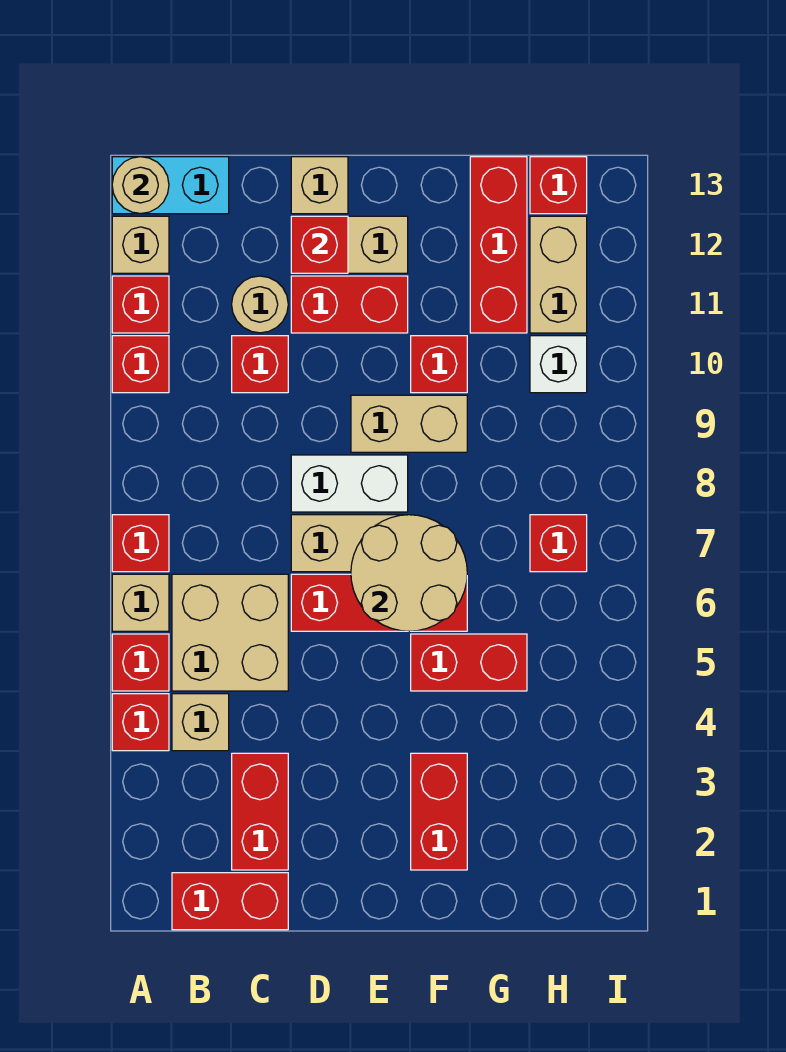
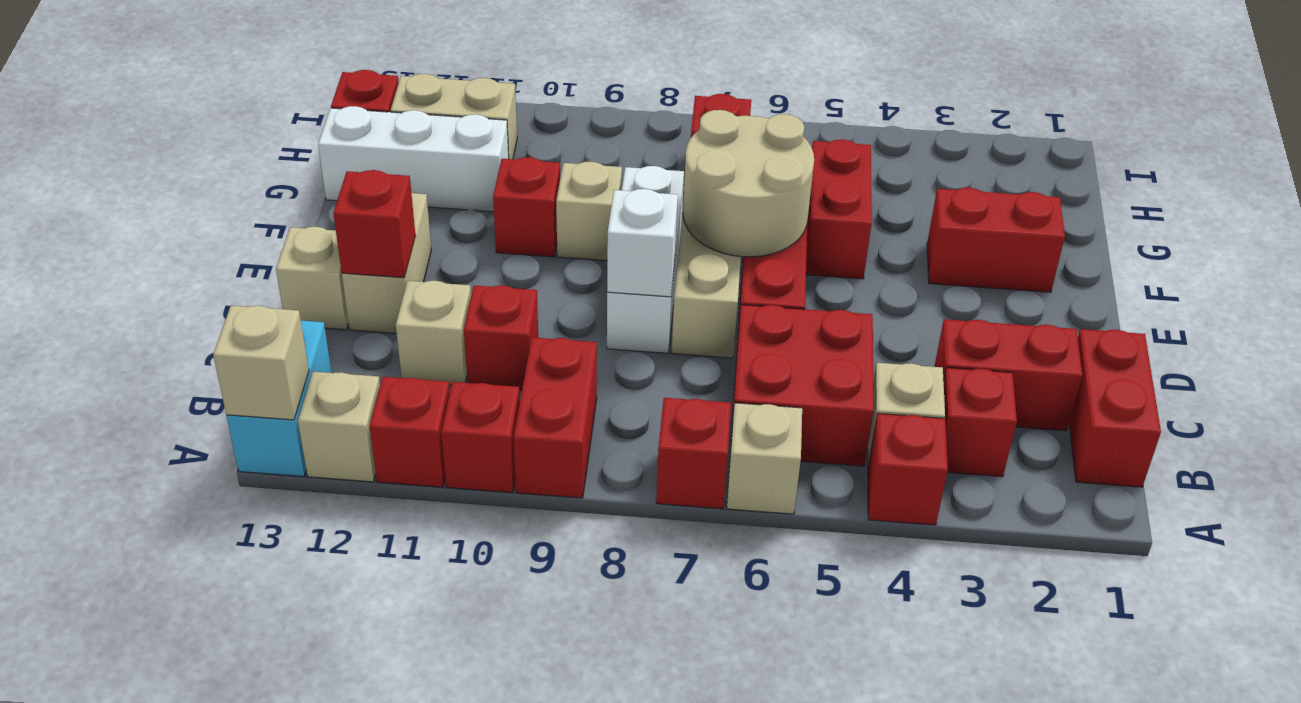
red 1x1 brick [112,634,169,691] -> red 1x1 brick moved to [943,368,1017,477]
tan 1x1 round brick [112,157,169,213] -> tan 1x1 brick [213,306,309,420]
tan 2x2 brick [172,574,288,691] -> red 2x2 brick [730,305,874,466]
tan 1x1 round brick [232,276,288,333] -> tan 1x1 brick [396,281,471,385]
white 1x2 brick [291,455,408,512] -> white 1x3 brick [607,166,684,353]
red 1x2 brick [291,276,408,333] -> red 1x2 brick moved to [513,337,597,498]
tan 1x2 brick [351,395,467,452] -> tan 1x1 brick [556,162,622,261]
red 1x3 brick [470,157,527,333] -> white 1x3 brick [318,106,509,212]
white 1x1 brick [530,336,587,393] -> white 1x1 brick moved to [607,189,678,297]

